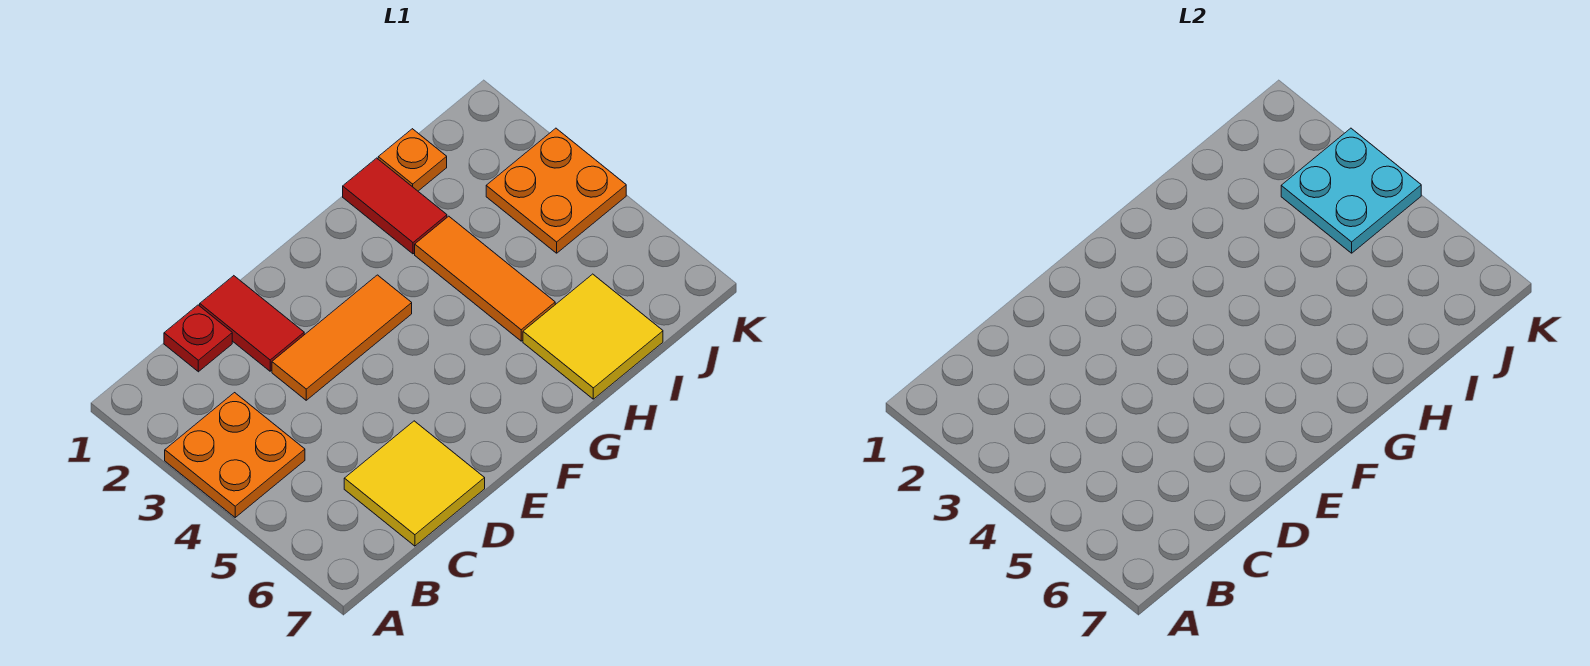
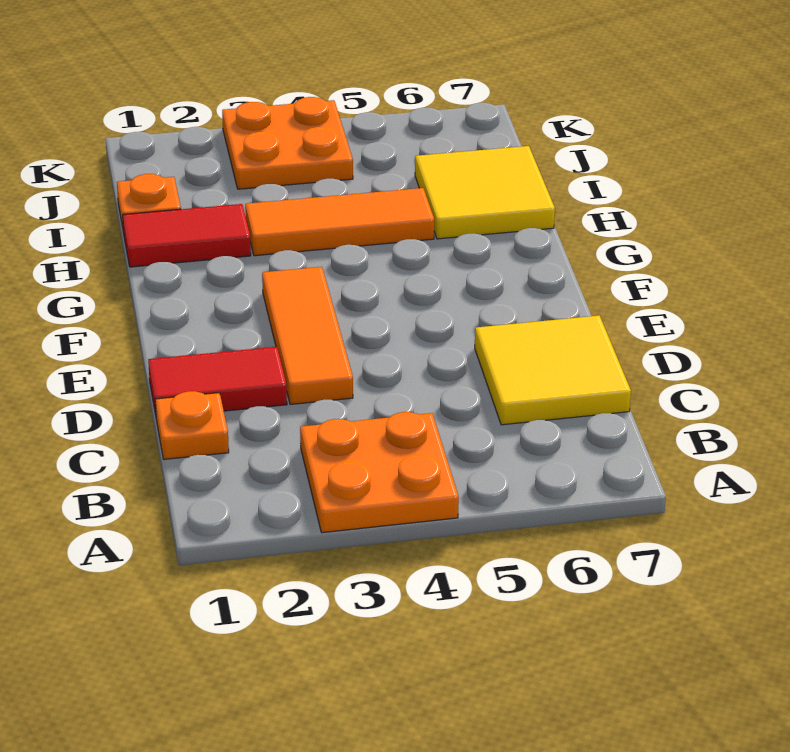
red 1x1 plate [164,305,232,372] -> orange 1x1 plate [155,391,229,459]
cyan 2x2 plate [1281,128,1421,253] -> none

